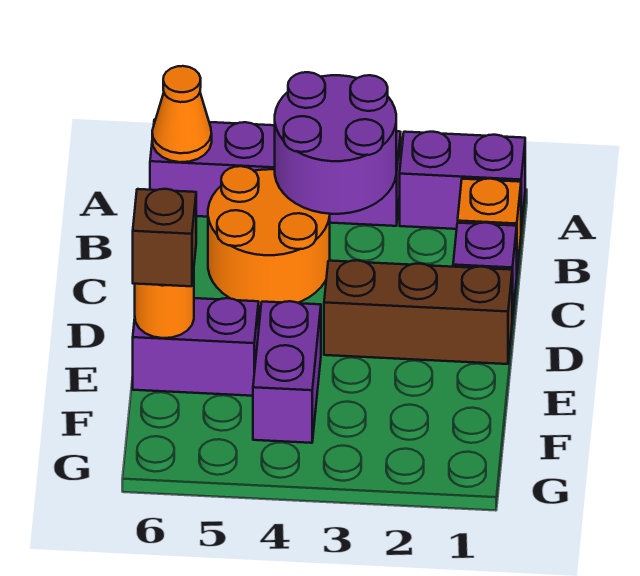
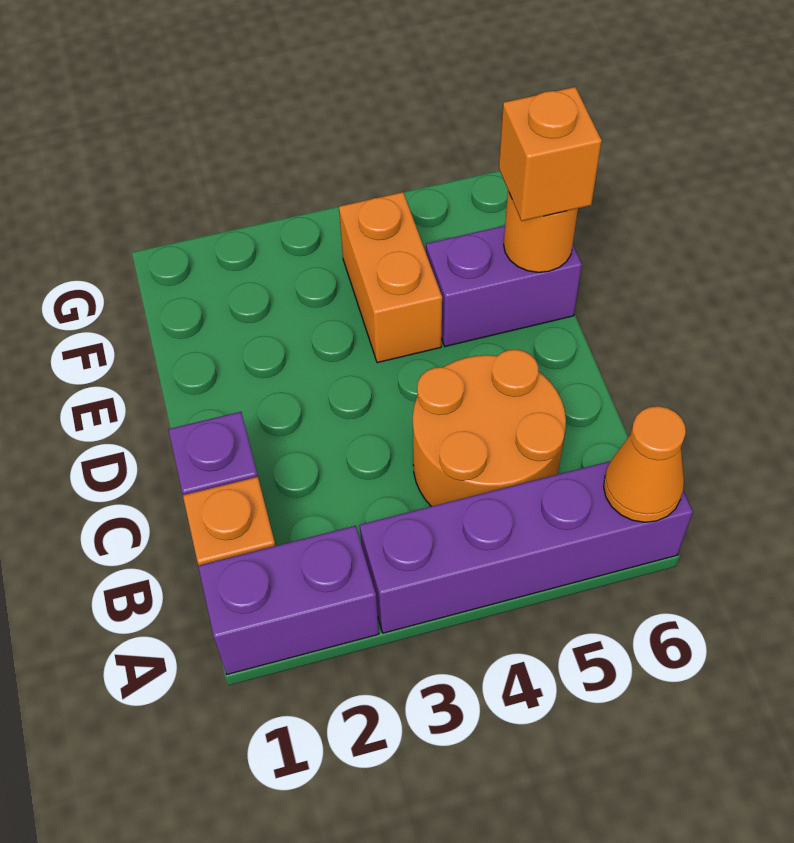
purple 2x2 round brick [275,72,396,214] -> none
brown 1x3 brick [324,260,512,364] -> none
purple 1x2 brick [253,301,321,443] -> orange 1x2 brick [339,192,442,363]
brown 1x1 brick [133,189,196,286] -> orange 1x1 brick [499,87,602,221]

